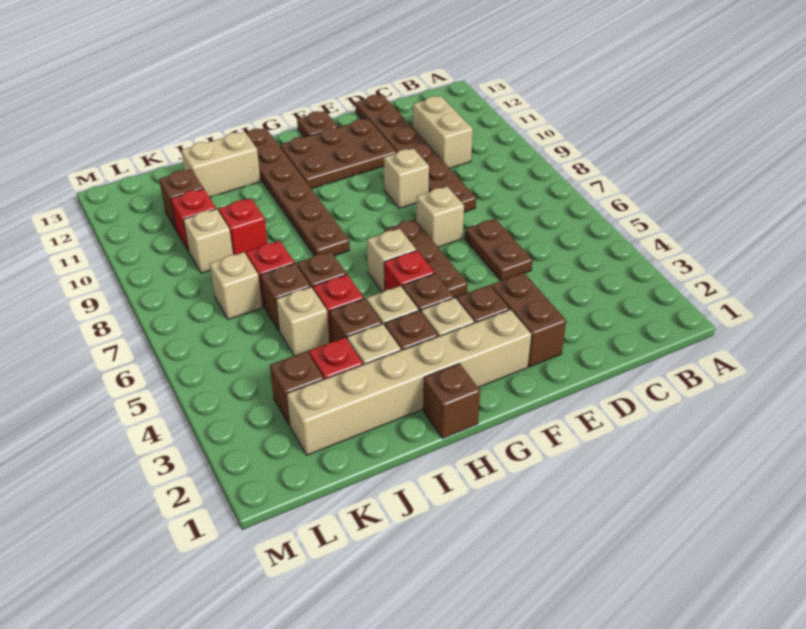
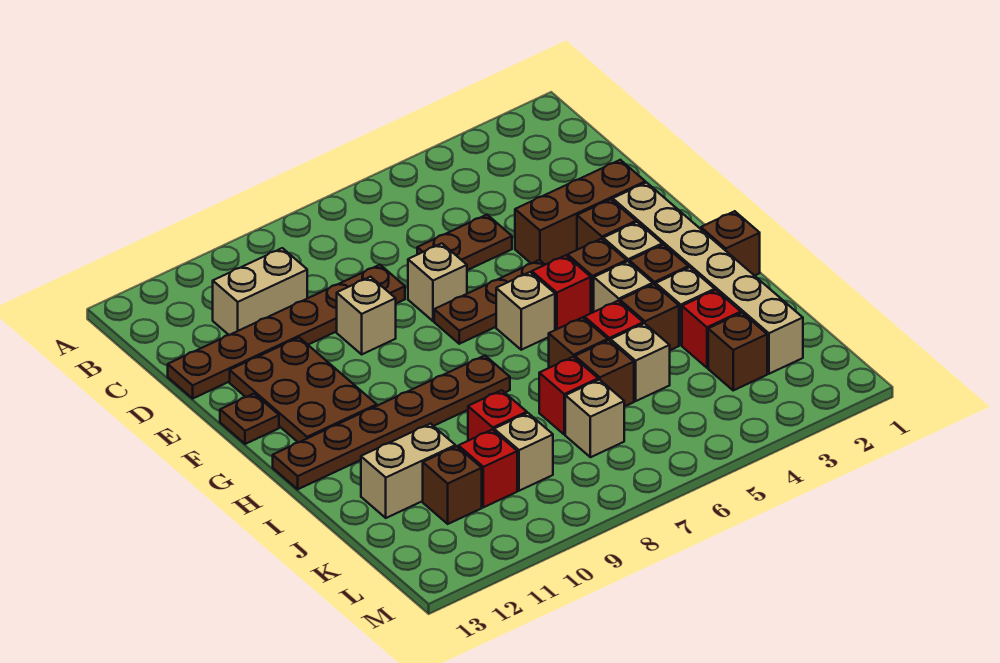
brown 1x2 brick [491,273,566,367] -> brown 1x3 brick [515,160,645,265]
tan 1x2 brick [181,132,261,197] -> tan 1x2 brick turned to [361,424,455,518]

